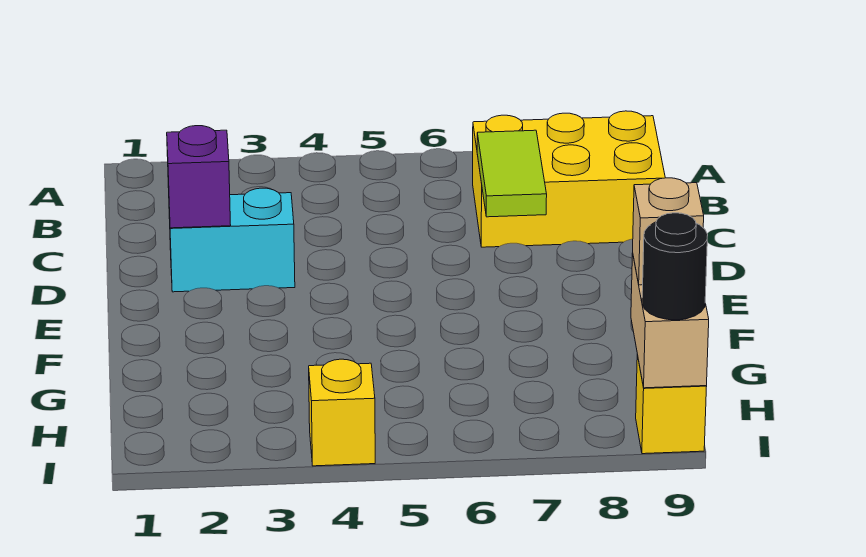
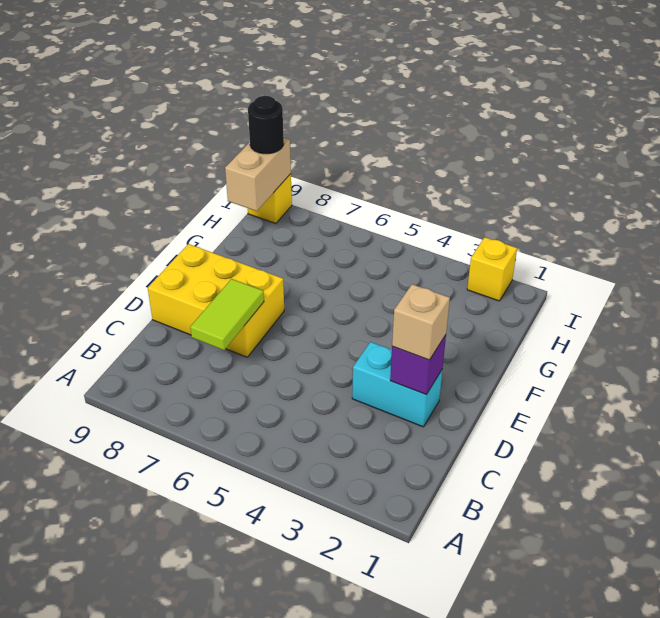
yellow 2x3 brick [473,111,665,247] -> yellow 2x3 brick moved to [148,244,284,357]
tan 1x1 brick [633,178,704,285] -> tan 1x1 brick moved to [392,284,450,360]
yellow 1x1 brick [309,359,375,466] -> yellow 1x1 brick moved to [467,237,517,301]

